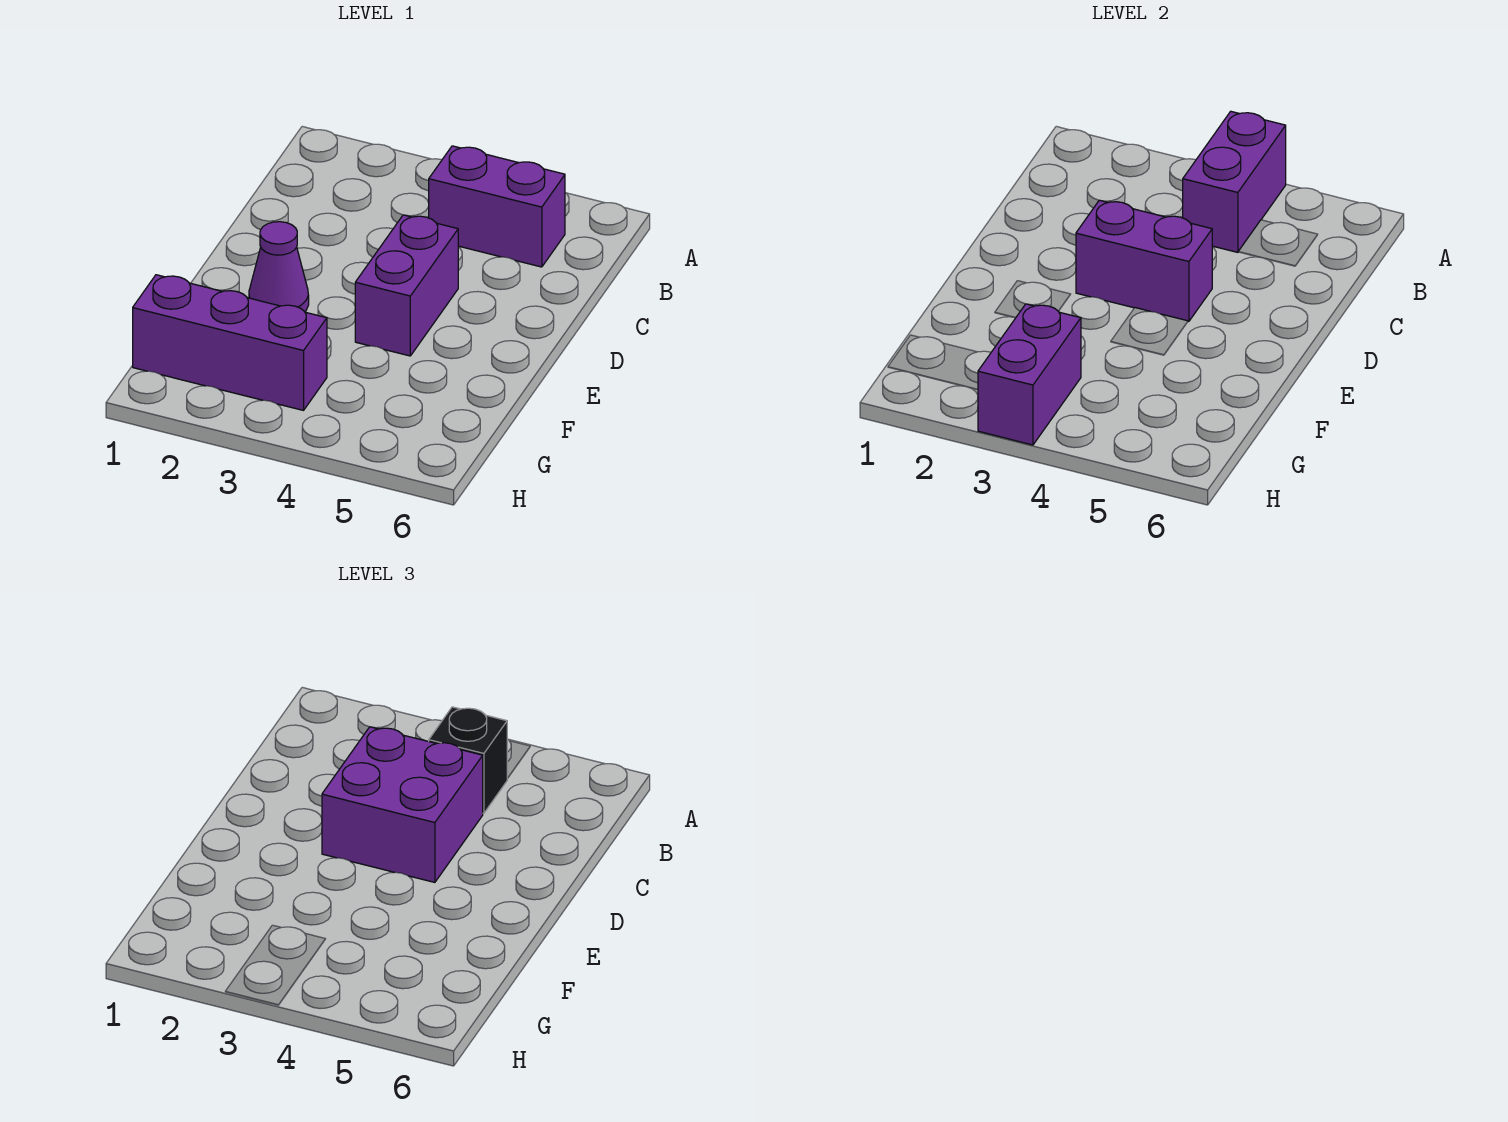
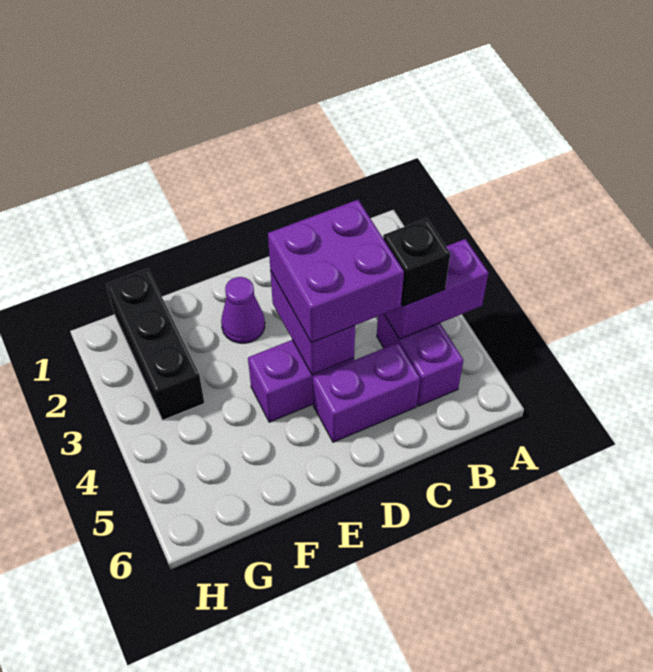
purple 1x3 brick [133,275,327,410] -> black 1x3 brick [106,269,204,420]
purple 1x2 brick [978,304,1081,445] -> purple 1x2 brick moved to [313,342,420,442]

